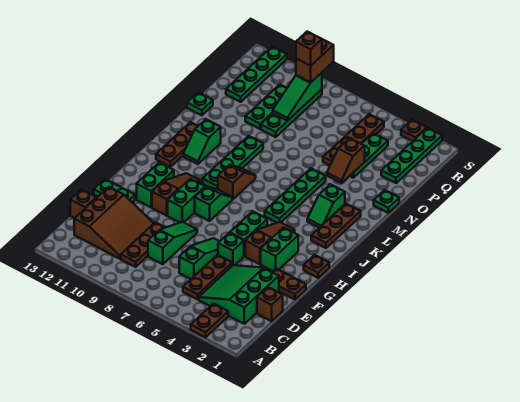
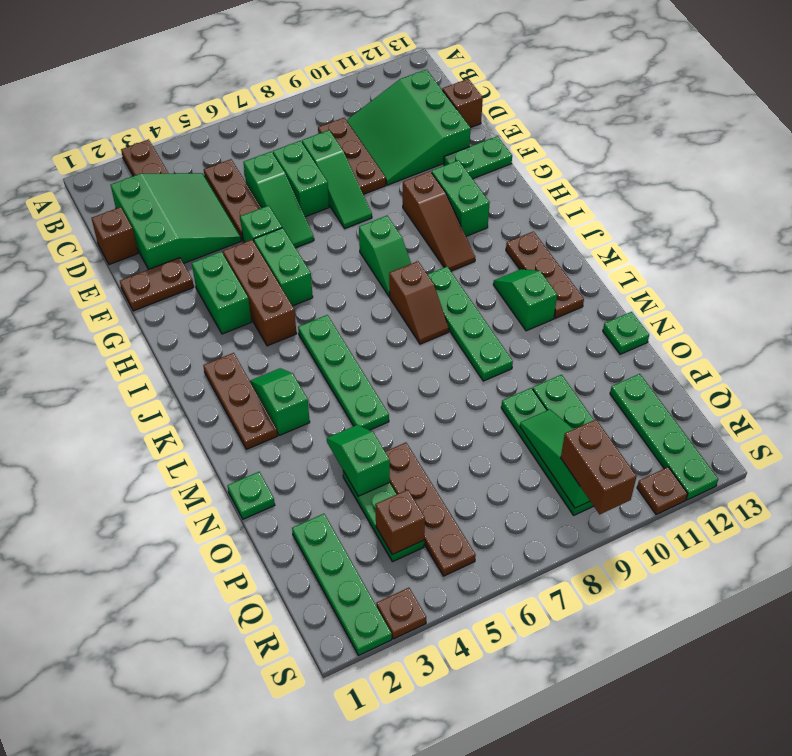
brown 3x3 slope [74,187,154,259] -> green 3x3 slope [347,70,471,185]
brown 1x3 slope [245,222,295,264] -> brown 1x3 brick [223,240,297,346]
green 1x2 brick [168,179,205,223] -> green 1x2 brick moved to [273,141,329,217]
brown 1x1 plate [304,255,329,278] -> brown 1x1 plate moved to [637,467,688,515]
brown 1x2 slope [327,138,365,183] -> green 1x2 slope [327,425,390,496]
brown 1x1 brick [296,32,322,66] -> brown 1x1 brick moved to [375,490,425,555]

